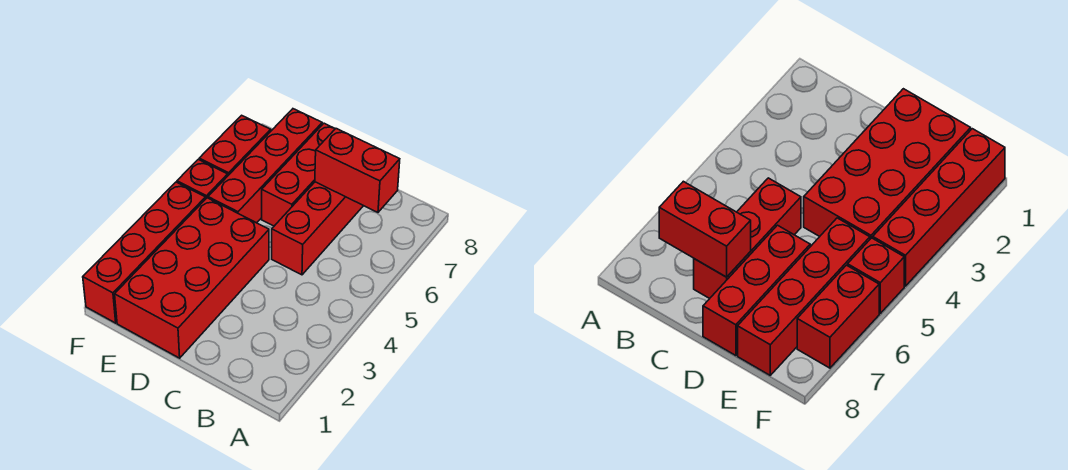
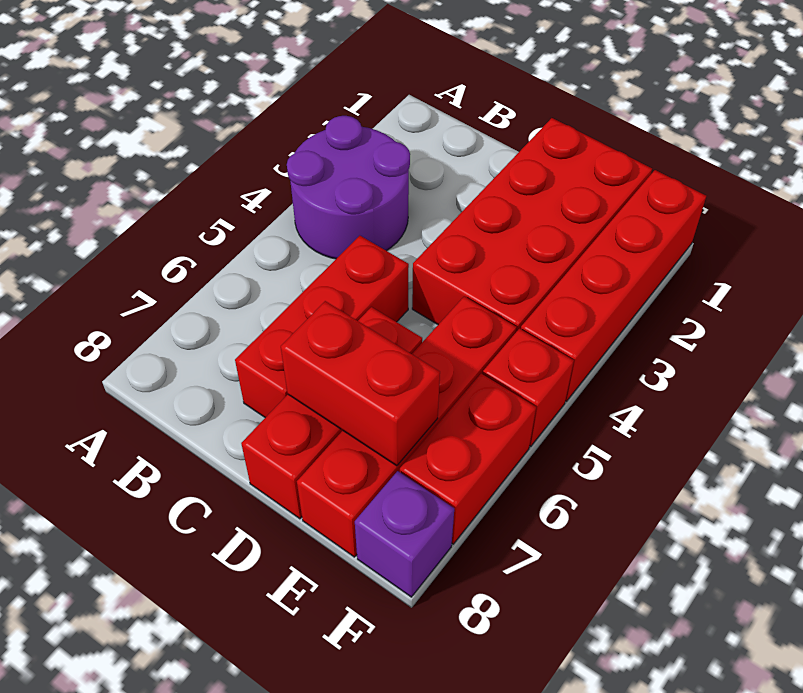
none -> purple 2x2 round brick [287,116,410,259]
red 1x2 brick [315,129,400,212] -> red 1x2 brick moved to [281,301,440,466]
none -> purple 1x1 brick [355,471,454,597]

